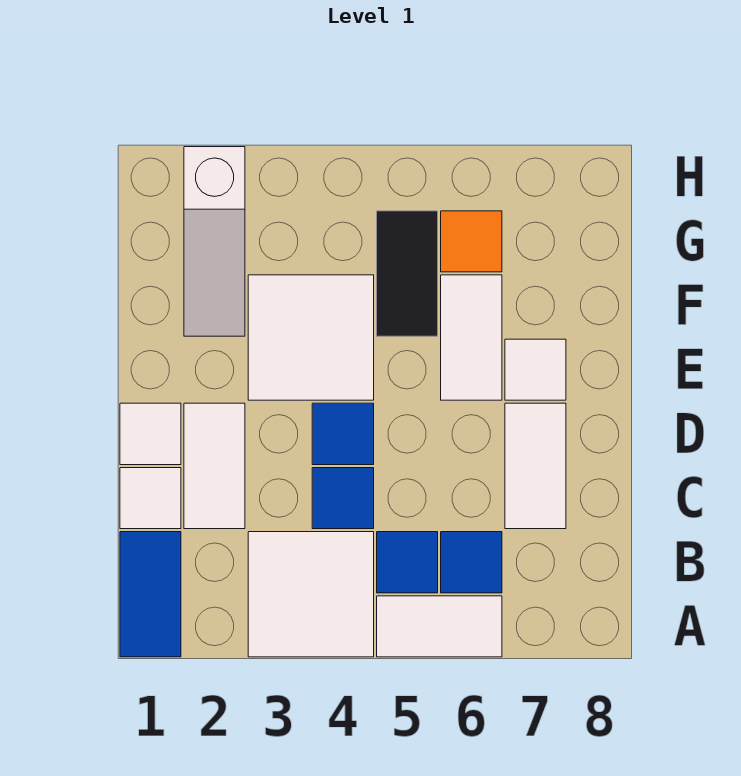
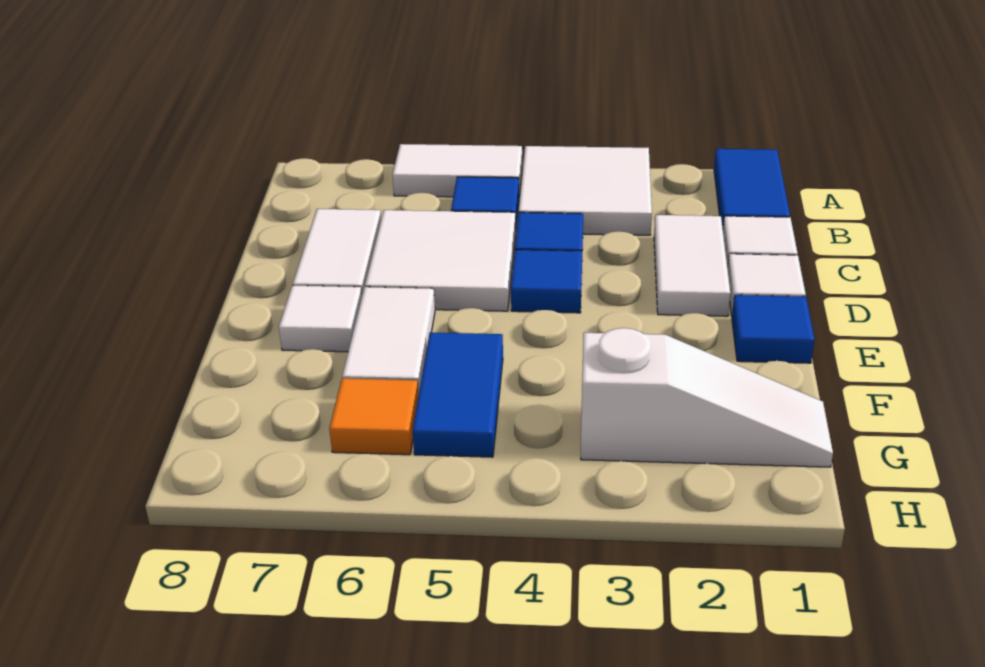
blue 1x1 tile [441,532,502,593] -> blue 1x1 tile moved to [732,295,815,363]
white 2x2 tile [248,275,374,400] -> white 2x2 tile moved to [365,210,516,311]
white 1x3 slope [184,147,245,336] -> white 1x3 slope turned to [581,328,833,467]
black 1x2 tile [377,211,438,336] -> blue 1x2 tile [413,332,503,457]

